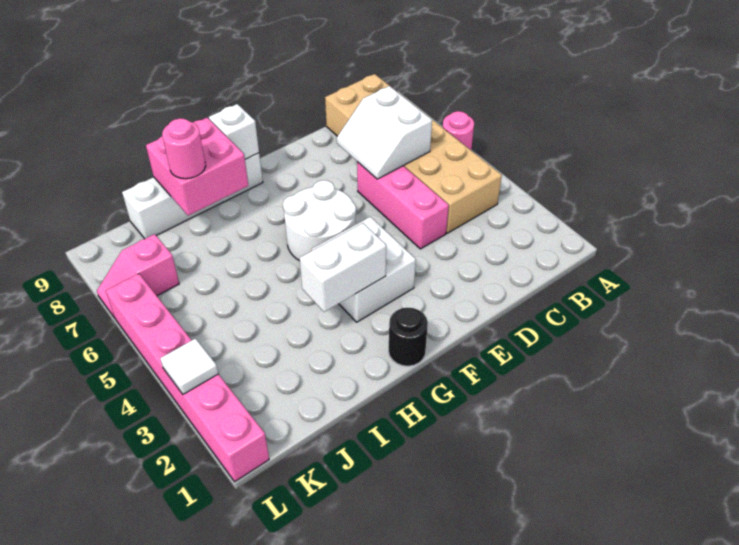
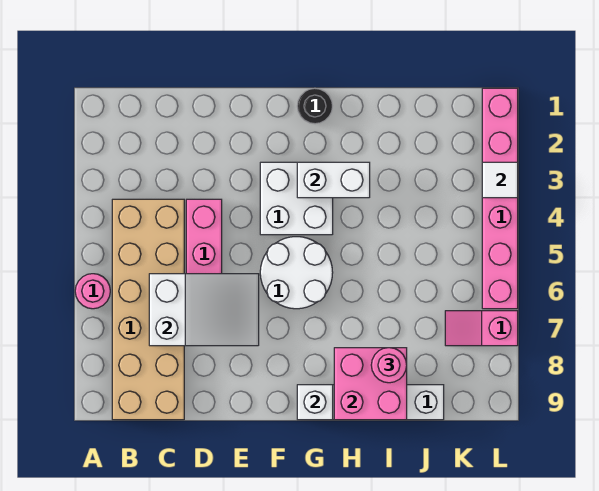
white 2x2 slope [337,86,432,179] -> white 2x3 slope [149,274,259,346]
pink 1x2 slope [97,234,179,318] -> pink 1x2 slope turned to [445,311,518,346]

